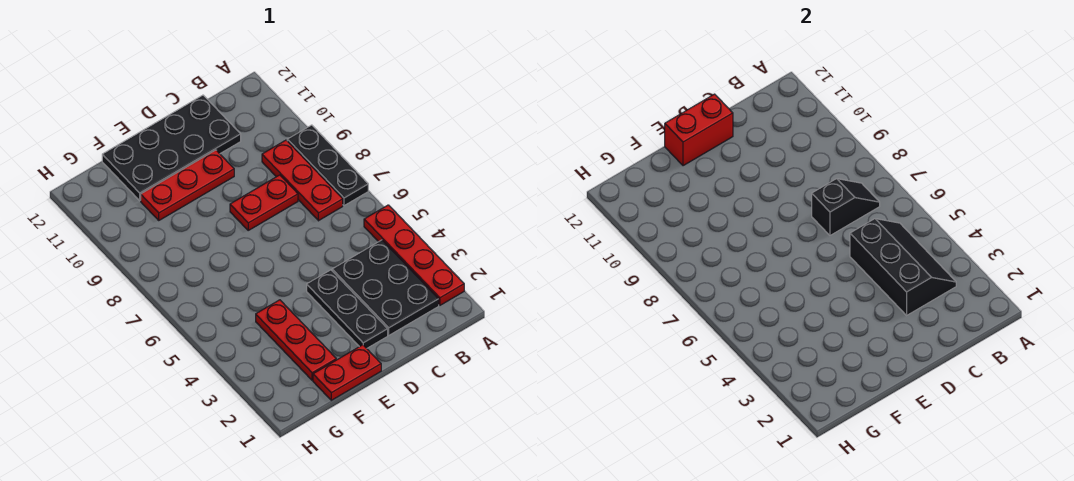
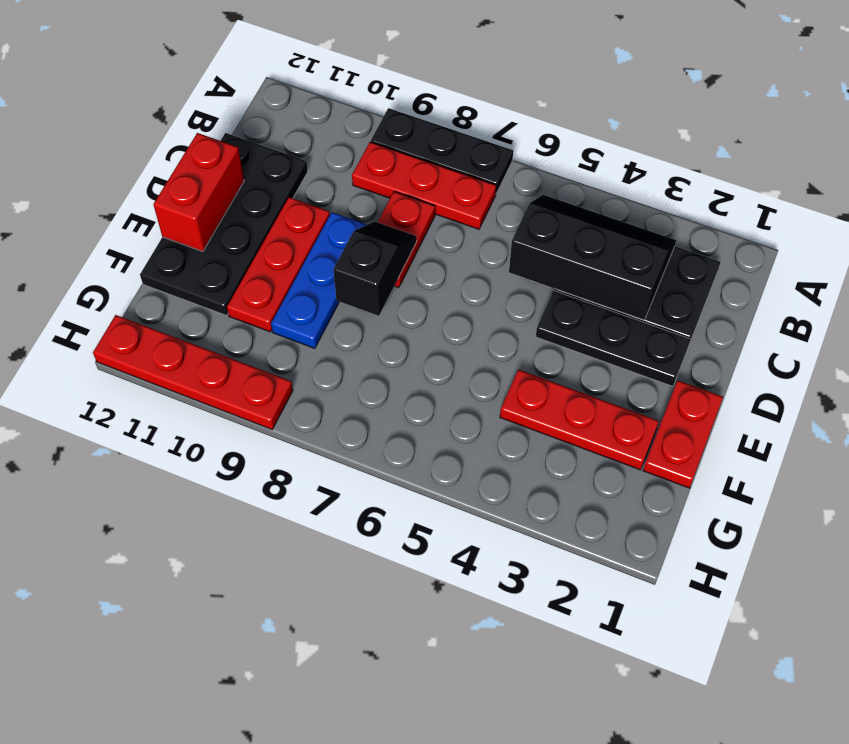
red 1x4 plate [364,205,464,305] -> red 1x4 plate moved to [93,315,293,429]
black 1x2 slope [812,179,880,235] -> black 1x2 slope moved to [333,221,417,316]
none -> blue 1x3 plate [271,212,367,348]

